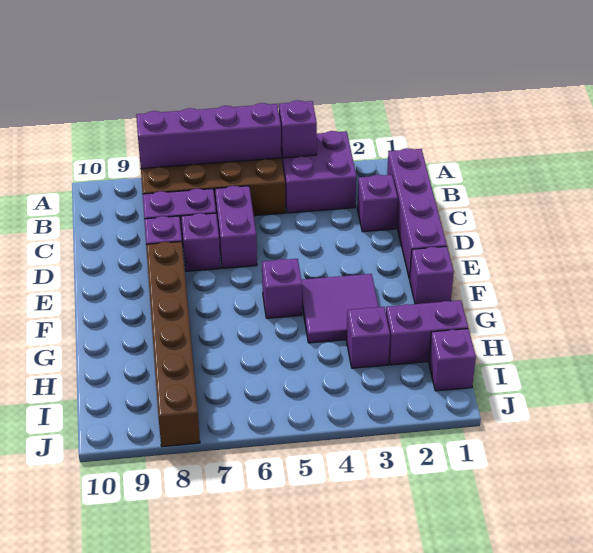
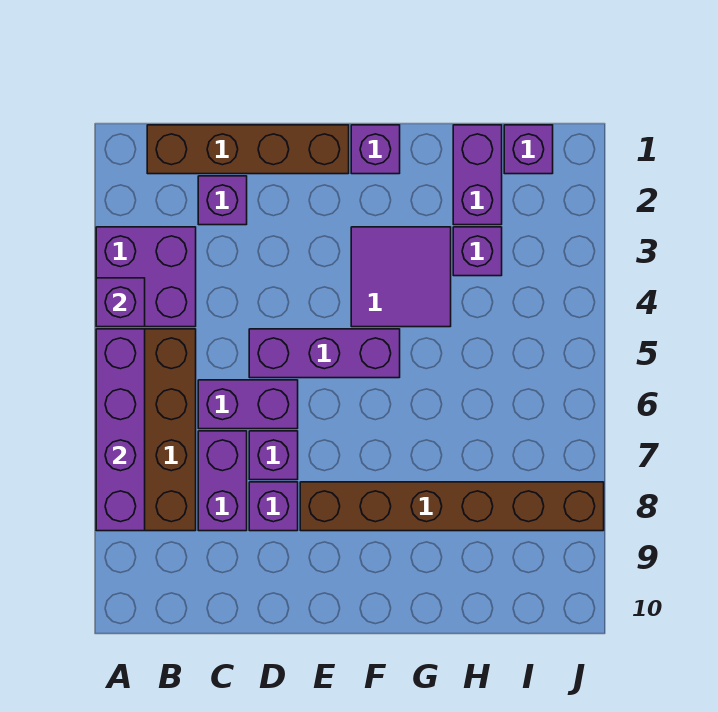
purple 1x4 brick [387,148,447,279] -> brown 1x4 brick [147,125,349,174]
purple 1x1 brick [262,259,302,318] -> purple 1x3 brick [249,329,400,378]

